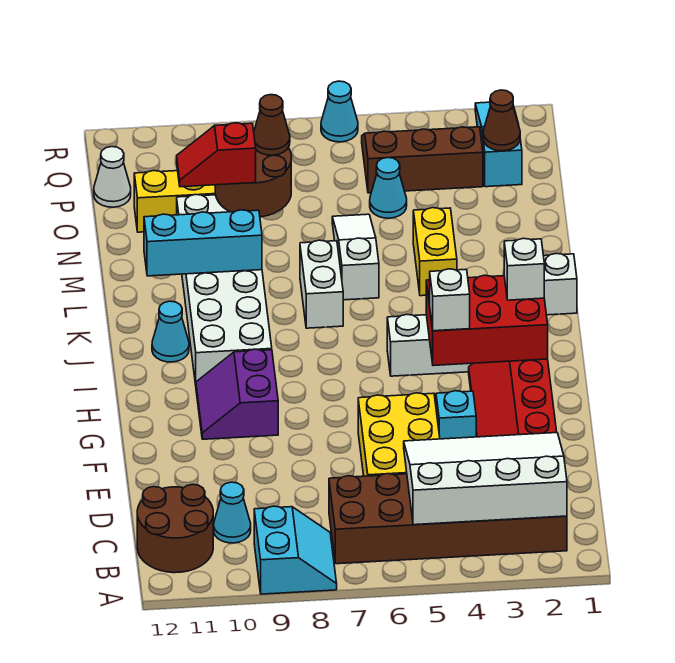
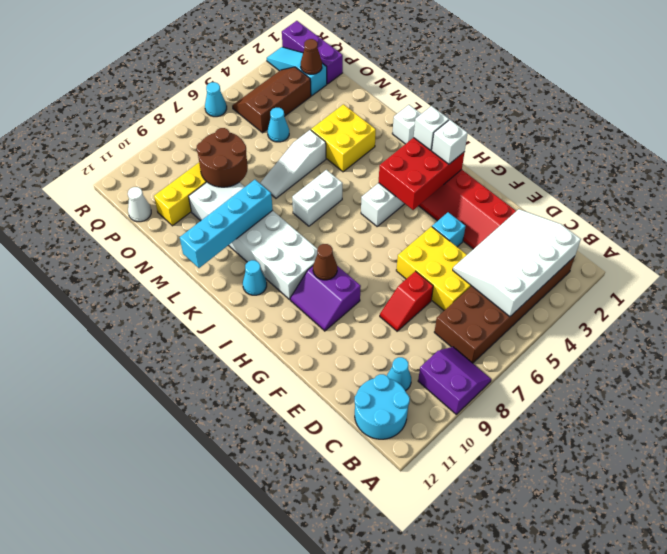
cyan 2x2 slope [254,506,337,594] -> purple 2x2 slope [418,347,491,414]
brown 2x2 round brick [137,484,213,573] -> cyan 2x2 round brick [355,374,410,439]
white 1x1 brick [430,269,470,331] -> white 1x1 brick moved to [432,120,468,164]
white 1x2 brick [300,240,343,328] -> white 1x2 brick turned to [292,170,343,226]
yellow 1x2 brick [413,208,457,296] -> yellow 2x2 brick [311,104,376,172]
white 1x3 slope [332,214,379,300] -> white 1x3 slope turned to [260,130,326,198]
cyan 1x3 brick [144,210,262,276] -> cyan 1x4 brick [180,180,273,268]
red 1x2 slope [177,123,256,187] -> red 1x2 slope moved to [380,271,433,331]
brown 1x1 cone [254,95,290,155] -> brown 1x1 cone moved to [313,244,337,280]
none -> purple 1x3 brick [282,21,343,84]

